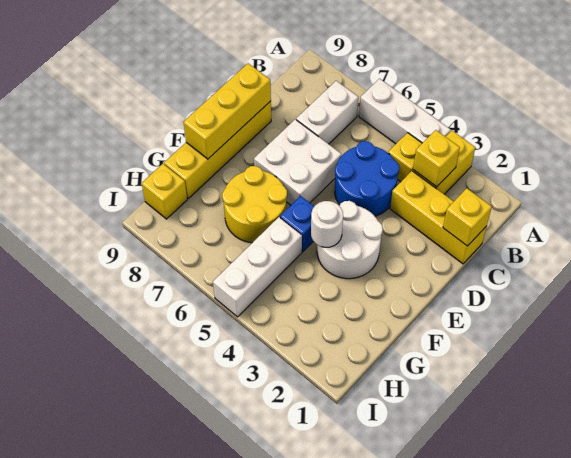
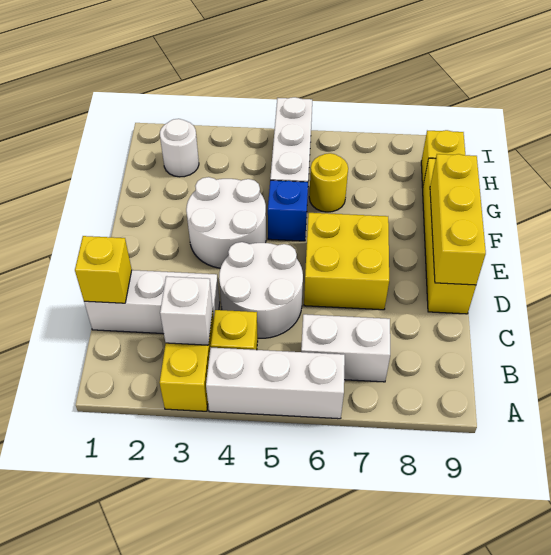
yellow 1x1 brick [413,130,460,187] -> white 1x1 brick [160,276,213,345]
white 1x2 brick [296,81,358,144] -> white 1x2 brick turned to [301,314,390,382]
yellow 1x3 brick [390,171,487,264] -> white 1x3 brick [84,270,220,334]
blue 2x2 round brick [335,141,399,216] -> white 2x2 round brick [219,242,303,338]
white 2x2 brick [254,119,341,205] -> yellow 2x2 brick [304,213,389,310]
white 1x1 round brick [311,201,343,247] -> white 1x1 round brick moved to [160,119,199,177]
yellow 2x2 round brick [222,166,287,243] -> yellow 1x1 round brick [309,153,348,212]

